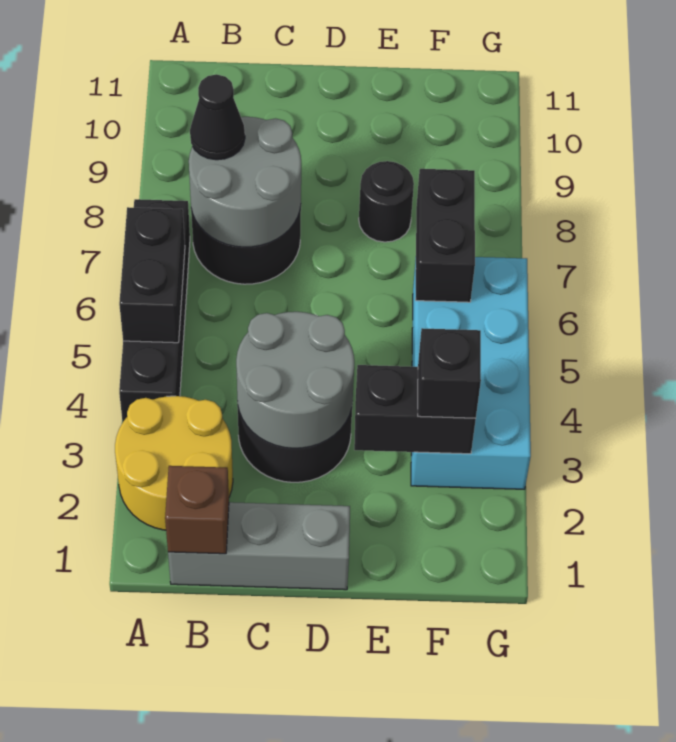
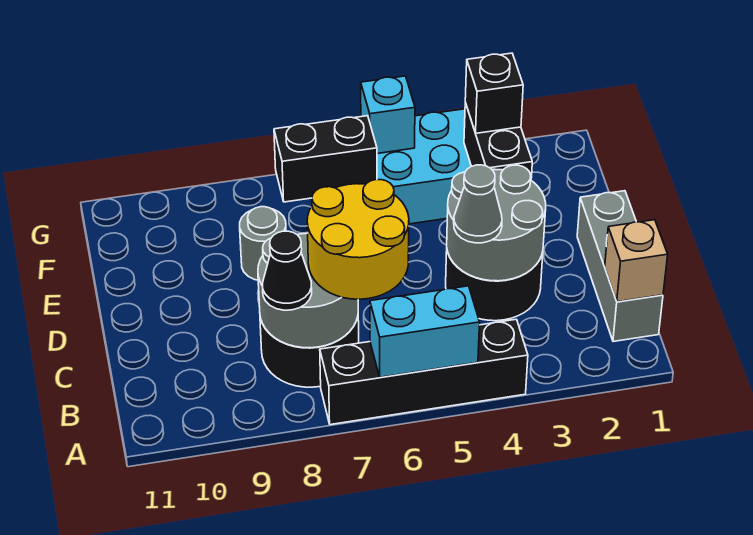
yellow 2x2 round brick [115,396,233,530] -> yellow 2x2 round brick moved to [307,180,409,299]
black 1x2 brick [119,207,185,343] -> cyan 1x2 brick [370,286,480,377]
brown 1x1 brick [165,466,229,554] -> tan 1x1 brick [605,220,668,302]
none -> grey 1x1 cone [454,165,502,243]
black 1x1 round brick [359,161,414,242] -> grey 1x1 round brick [240,207,286,280]
none -> cyan 1x1 brick [361,76,415,154]

